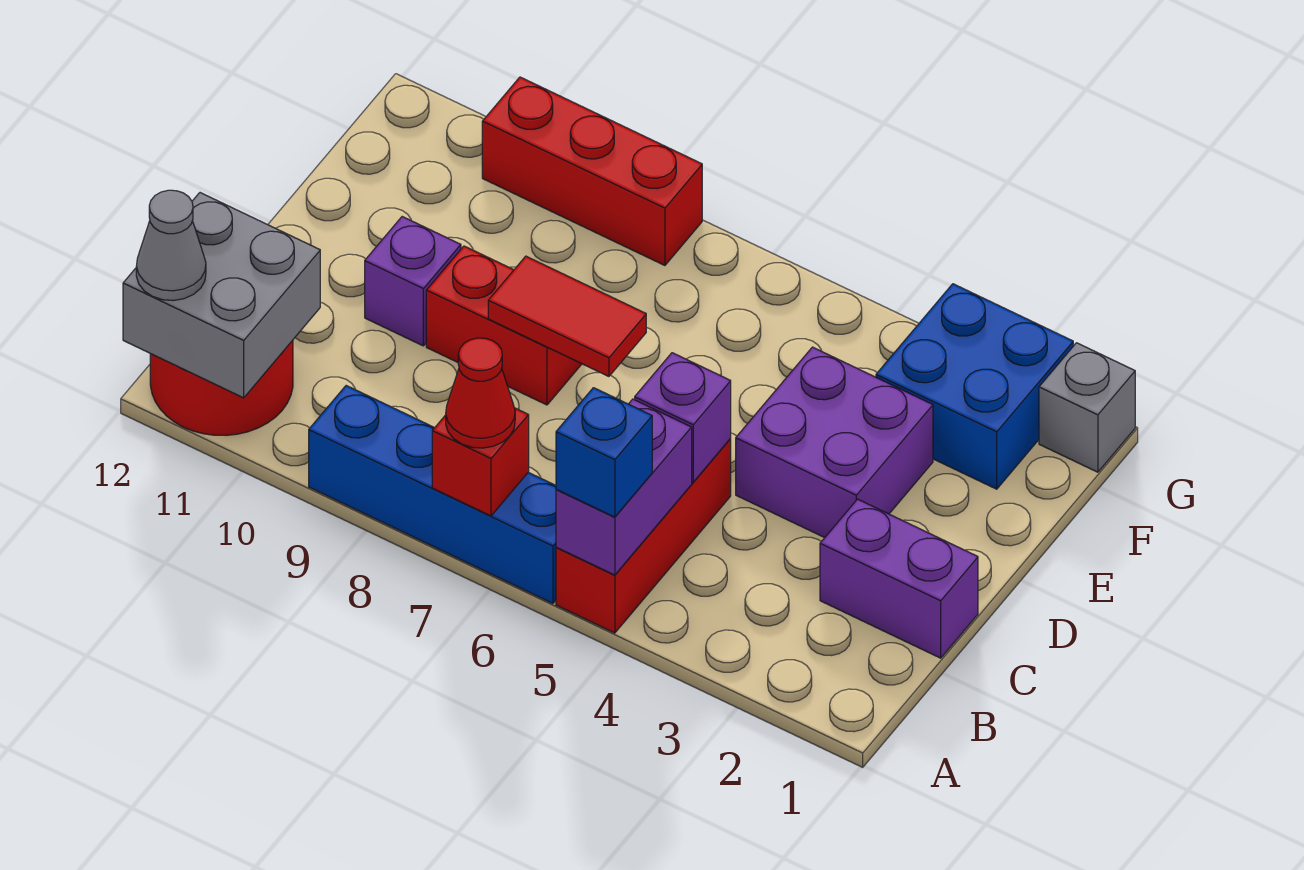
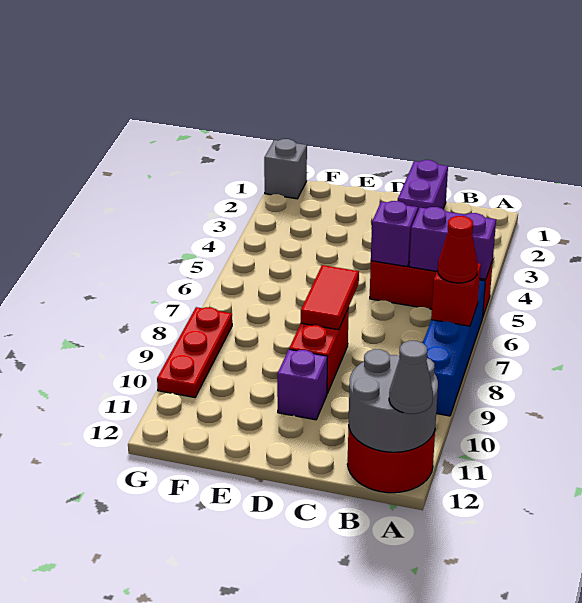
blue 1x1 brick [556,388,652,517] -> none
grey 2x2 brick [123,193,320,398] -> grey 2x2 round brick [348,349,438,452]
purple 2x2 brick [736,347,933,538] -> none
blue 2x2 brick [876,284,1073,489] -> none
red 1x3 brick [482,77,702,265] -> red 1x3 plate [157,307,232,397]

